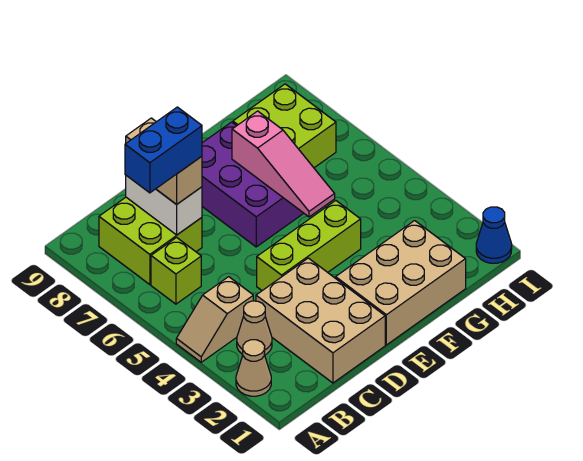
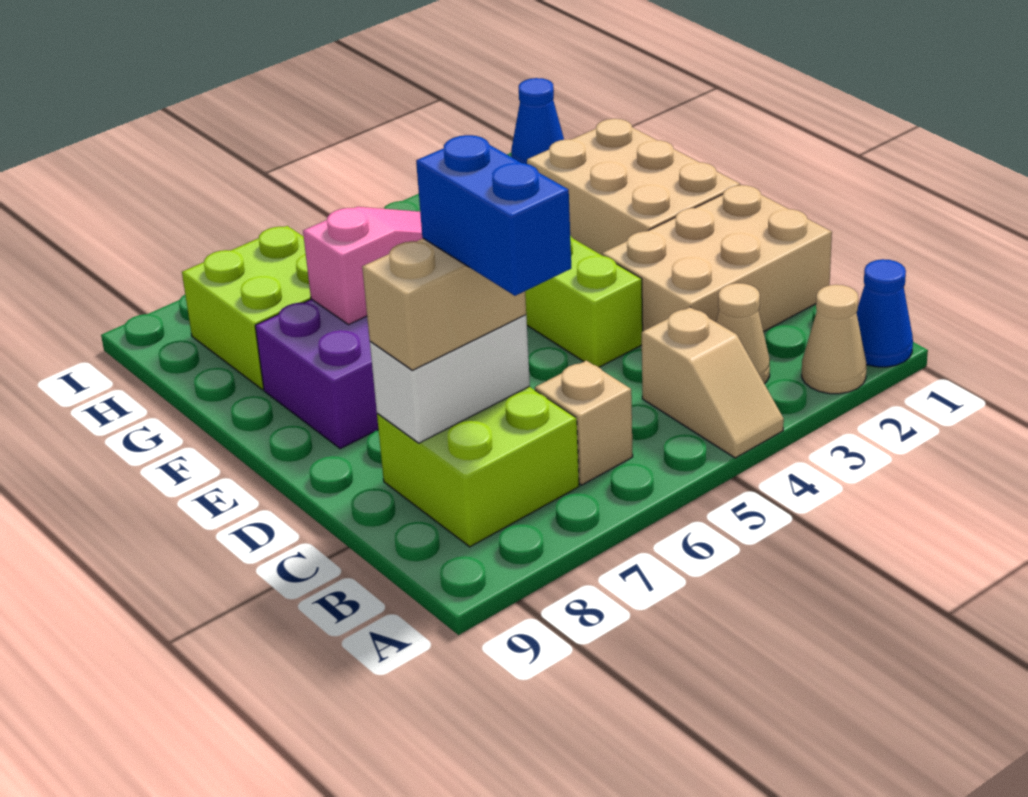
none -> blue 1x1 cone [857,259,913,367]
lime 1x1 brick [151,238,201,304] -> tan 1x1 brick [535,361,633,485]

